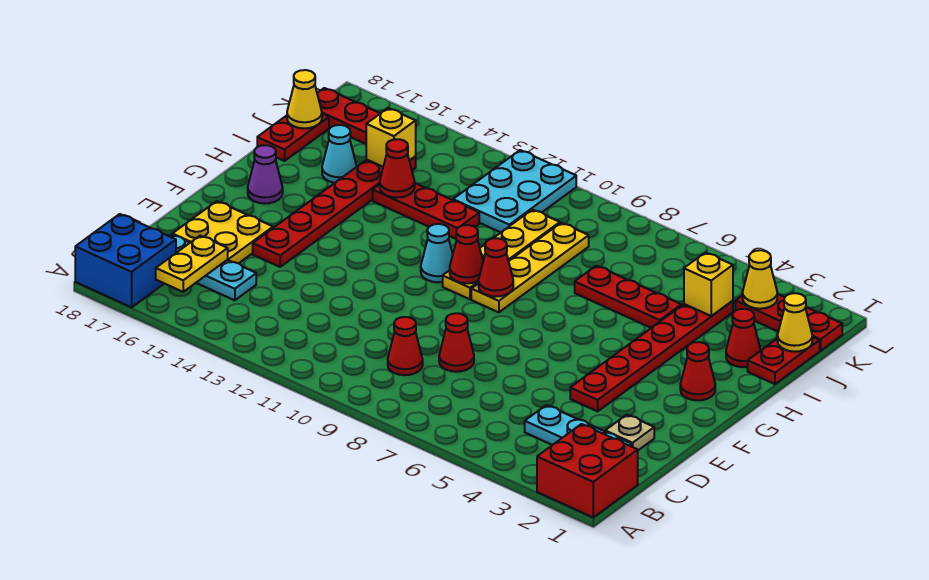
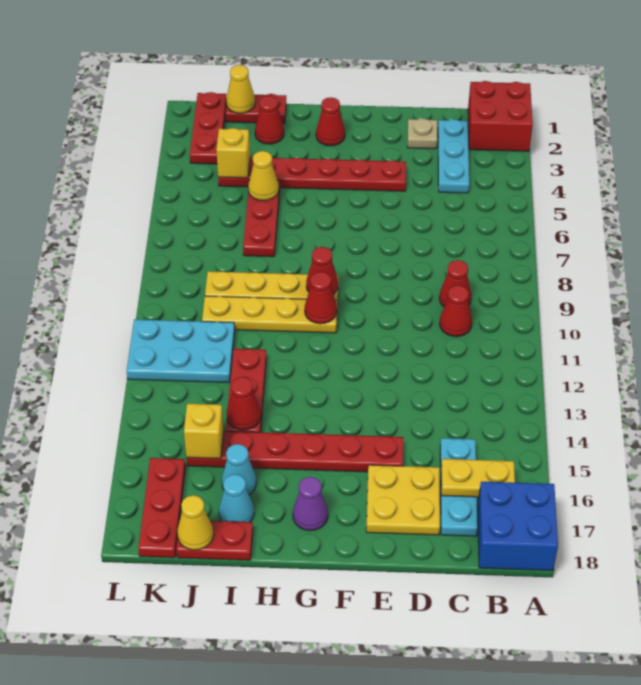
red 1x1 cone [439,313,474,372] -> red 1x1 cone moved to [440,285,472,337]
cyan 1x1 cone [421,224,453,282] -> cyan 1x1 cone moved to [219,474,254,522]
yellow 1x1 cone [743,250,777,309] -> yellow 1x1 cone moved to [248,151,279,201]

